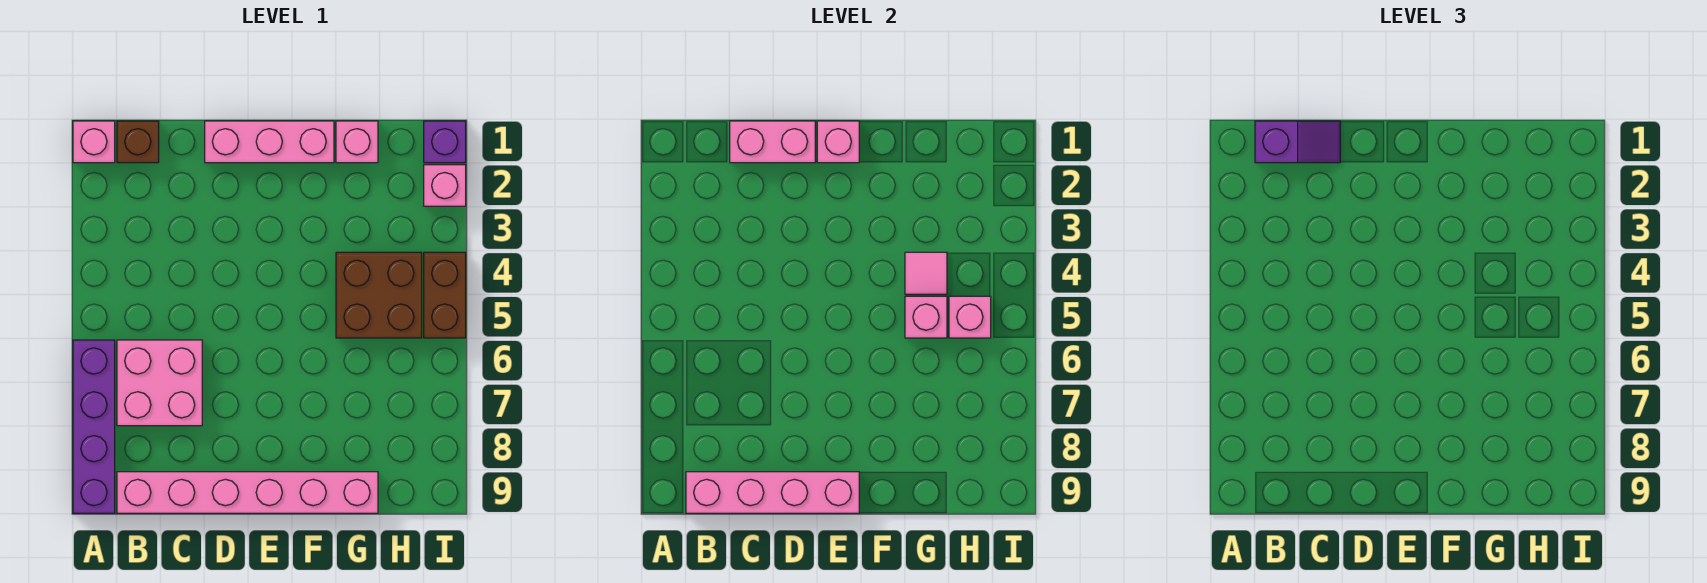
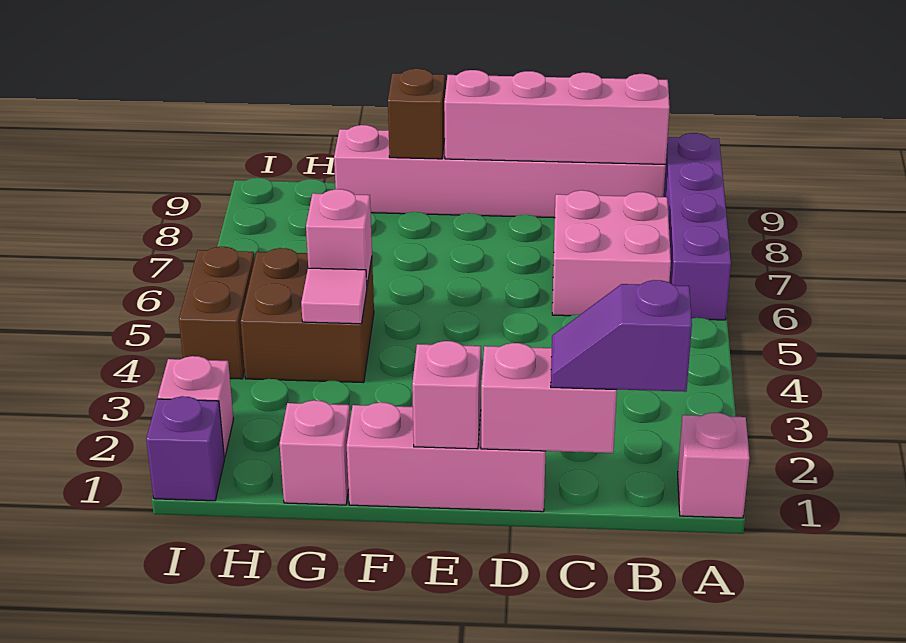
brown 1x1 brick [117,121,159,163] -> brown 1x1 brick moved to [388,69,445,159]
pink 1x1 brick [949,296,991,338] -> none

